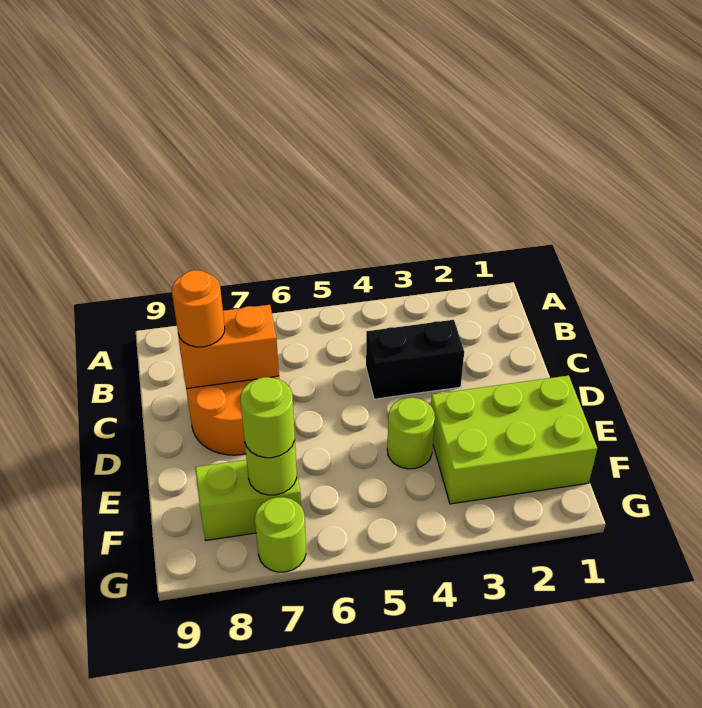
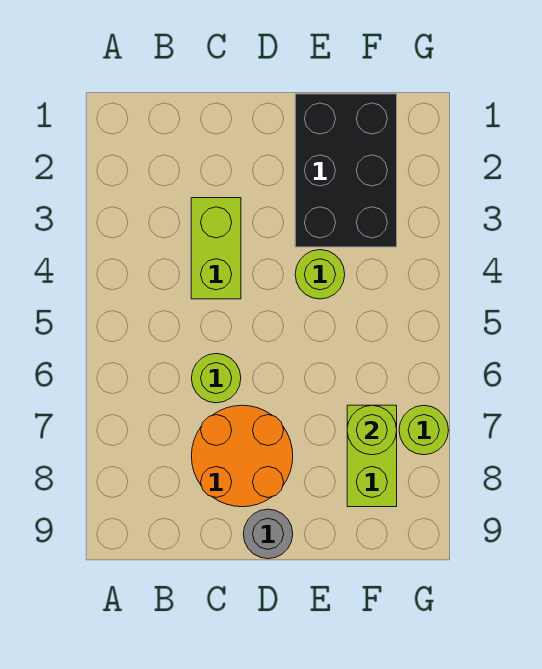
black 1x2 brick [366,320,464,399] -> lime 1x2 brick [191,198,241,299]
orange 1x2 brick [178,305,279,389] -> none
orange 1x1 round brick [172,270,225,347] -> none
none -> grey 1x1 round brick [243,509,293,559]
lime 2x3 brick [431,375,597,504] -> black 2x3 brick [295,94,397,247]
lime 1x1 round brick [240,377,295,458] -> lime 1x1 round brick moved to [192,354,241,403]

